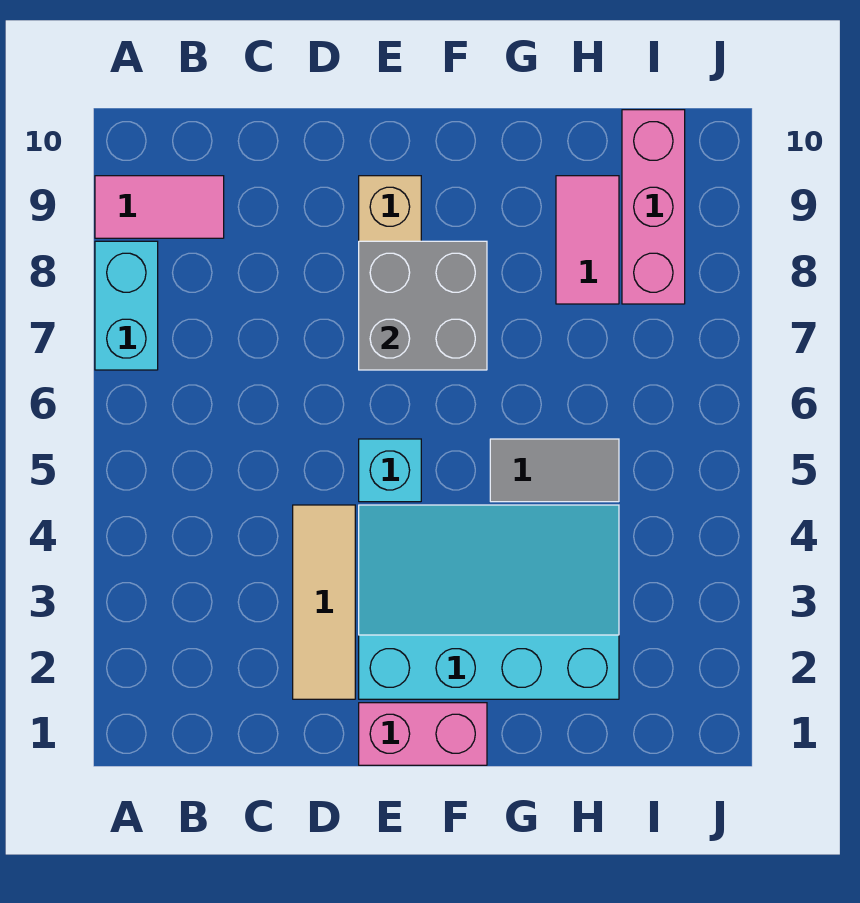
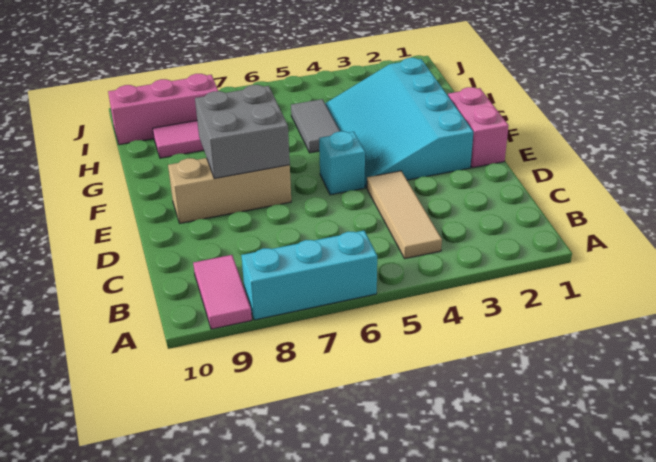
cyan 1x2 brick [95,241,158,370] -> cyan 1x3 brick [241,231,377,320]
tan 1x3 tile [293,505,355,699] -> tan 1x3 tile turned to [367,171,442,259]

